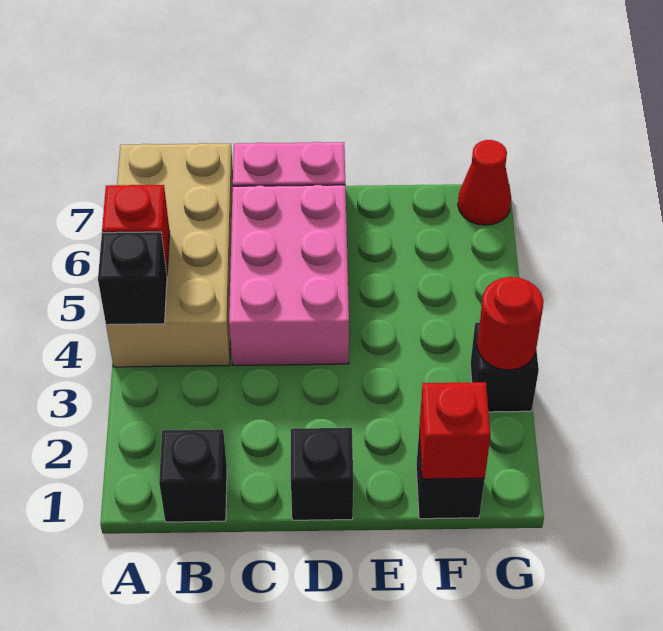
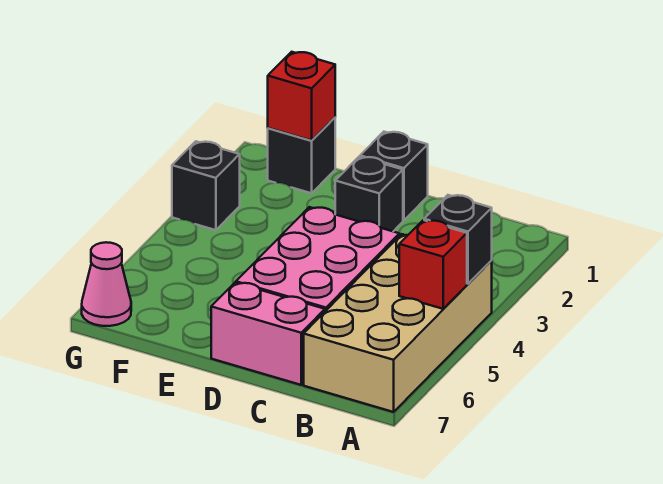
black 1x1 brick [159,429,227,522] -> black 1x1 brick moved to [335,157,403,231]
red 1x1 round brick [477,277,543,370] -> none
red 1x1 cone [458,140,511,225] -> pink 1x1 cone [82,242,131,326]

